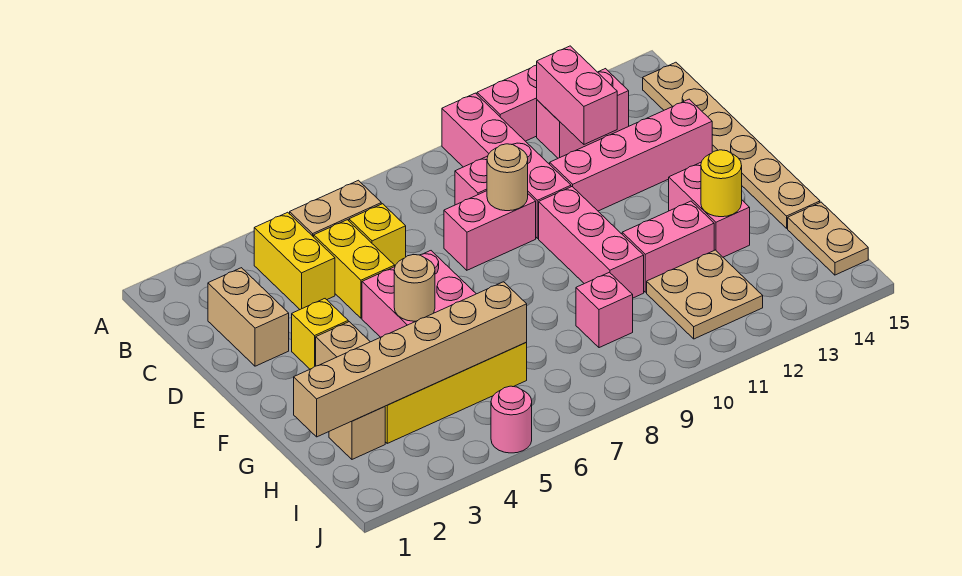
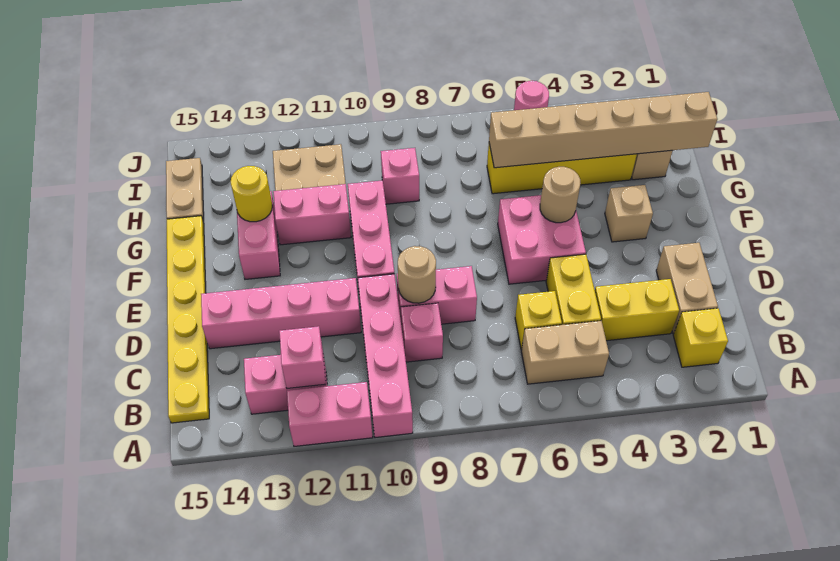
yellow 1x2 brick [254,212,335,309] -> yellow 1x2 brick turned to [595,279,679,341]
pink 1x2 brick [537,46,617,144] -> pink 1x1 brick [279,326,326,389]
tan 1x6 plate [643,62,820,228] -> yellow 1x6 plate [167,216,209,423]
yellow 1x1 brick [292,299,348,369] -> yellow 1x1 brick moved to [673,308,728,367]

